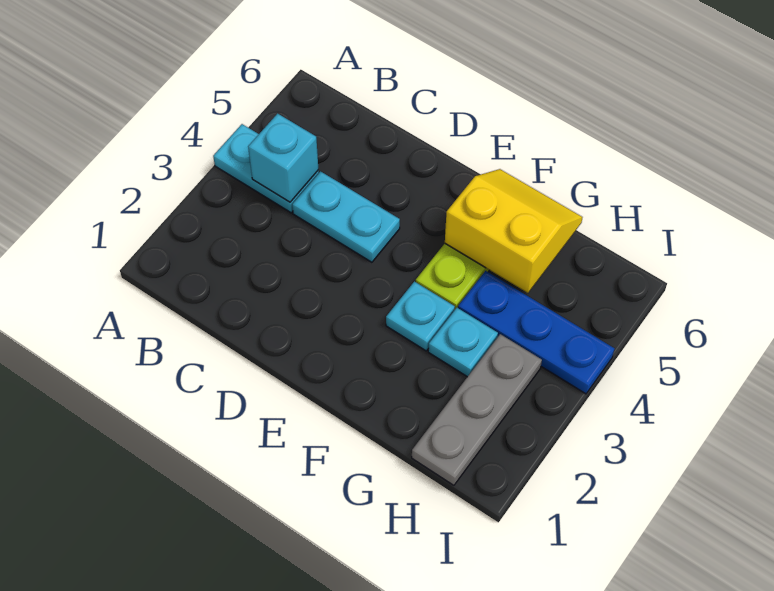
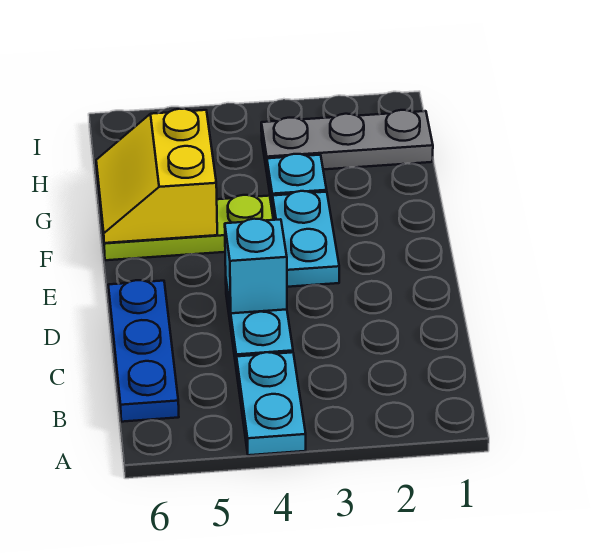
cyan 1x1 brick [248,114,318,202] -> cyan 1x1 brick moved to [225,219,287,313]
cyan 1x1 plate [386,281,455,351] -> cyan 1x2 plate [273,191,339,287]
blue 1x3 plate [458,271,615,394] -> blue 1x3 plate moved to [108,280,179,422]

